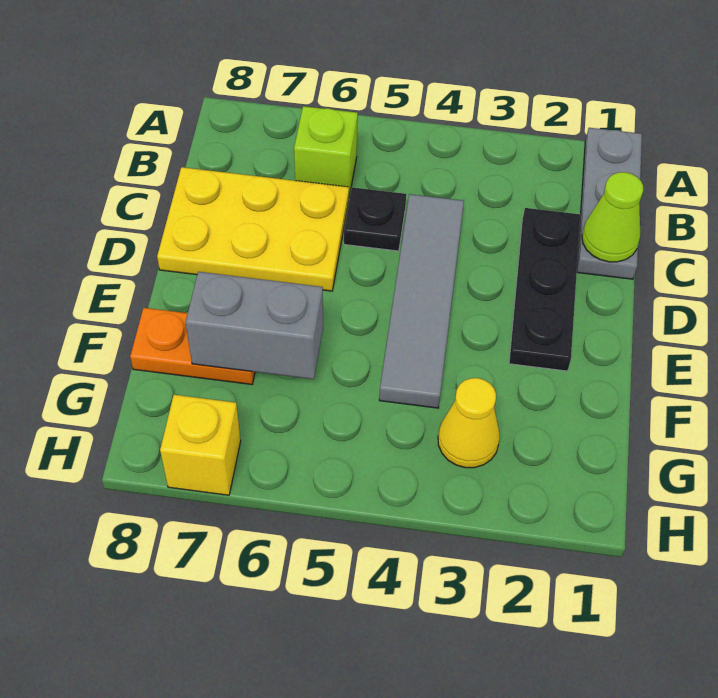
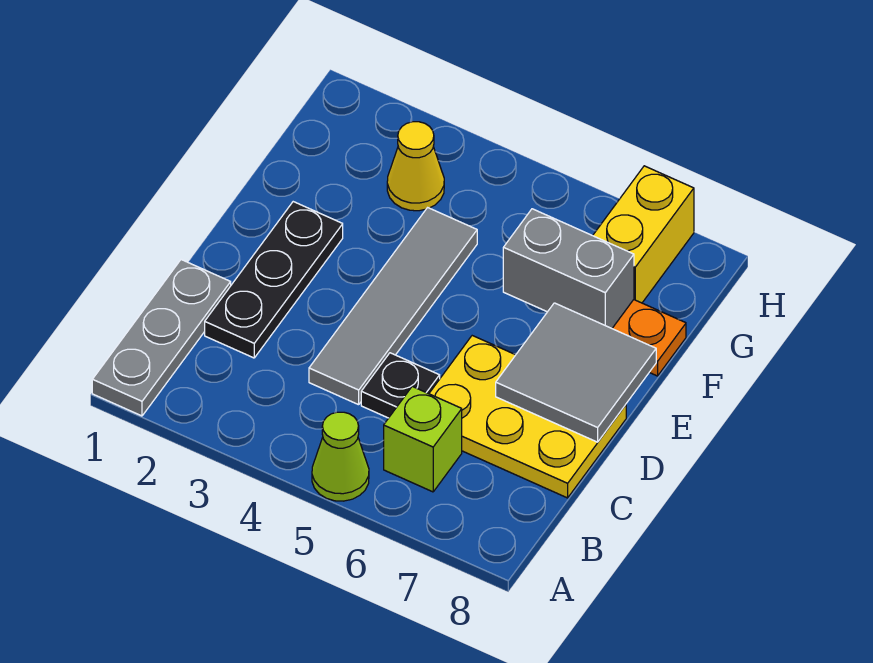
lime 1x1 cone [582,172,643,262] -> lime 1x1 cone moved to [312,412,369,501]
none -> grey 2x2 tile [496,303,656,442]
yellow 1x1 brick [160,395,241,495] -> yellow 1x2 brick [593,166,694,303]

